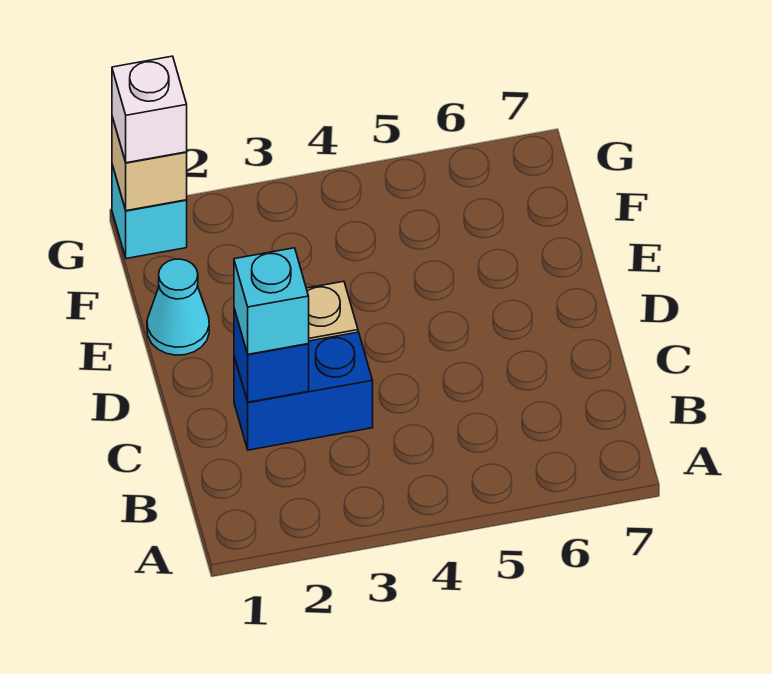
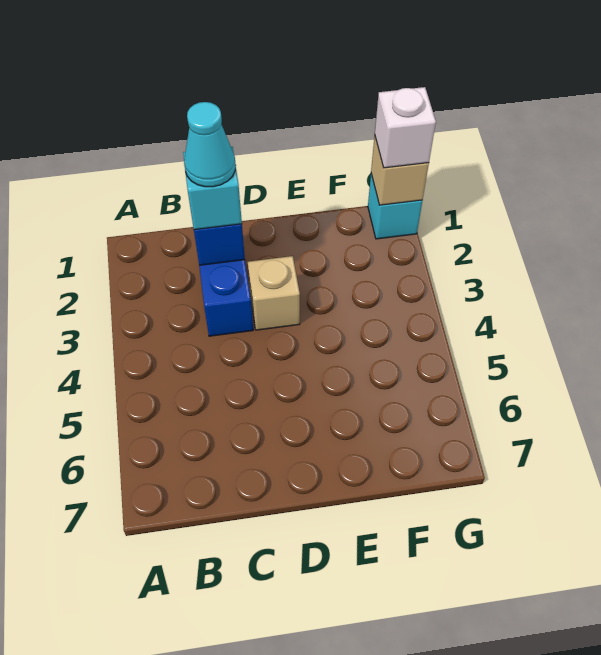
cyan 1x1 cone [147,259,209,355] -> cyan 1x1 cone moved to [184,102,236,187]

